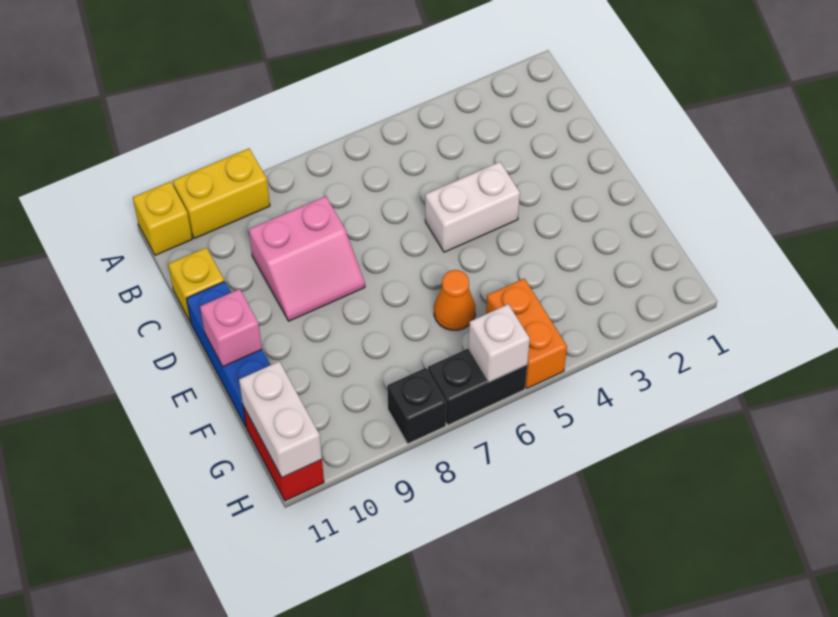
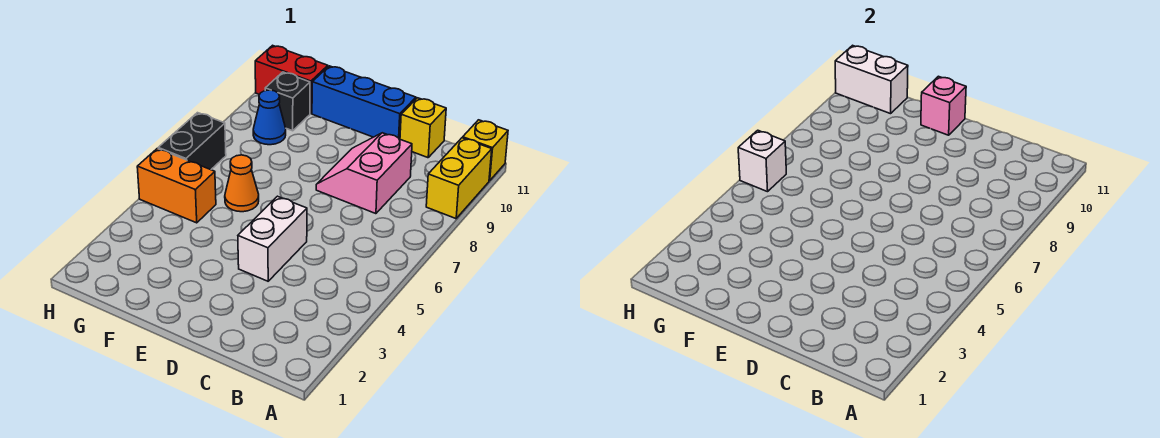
none -> blue 1x1 cone [253,90,286,145]
black 1x1 brick [387,368,446,444] -> black 1x1 brick moved to [265,72,310,131]

